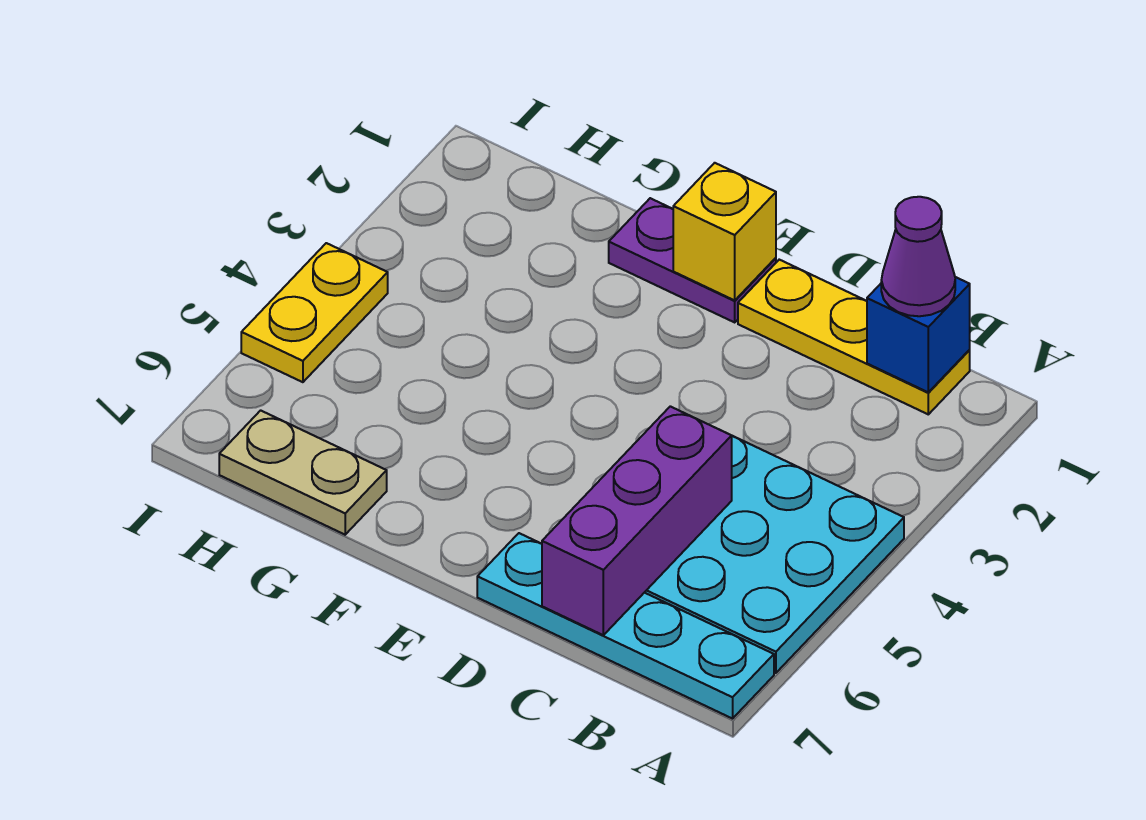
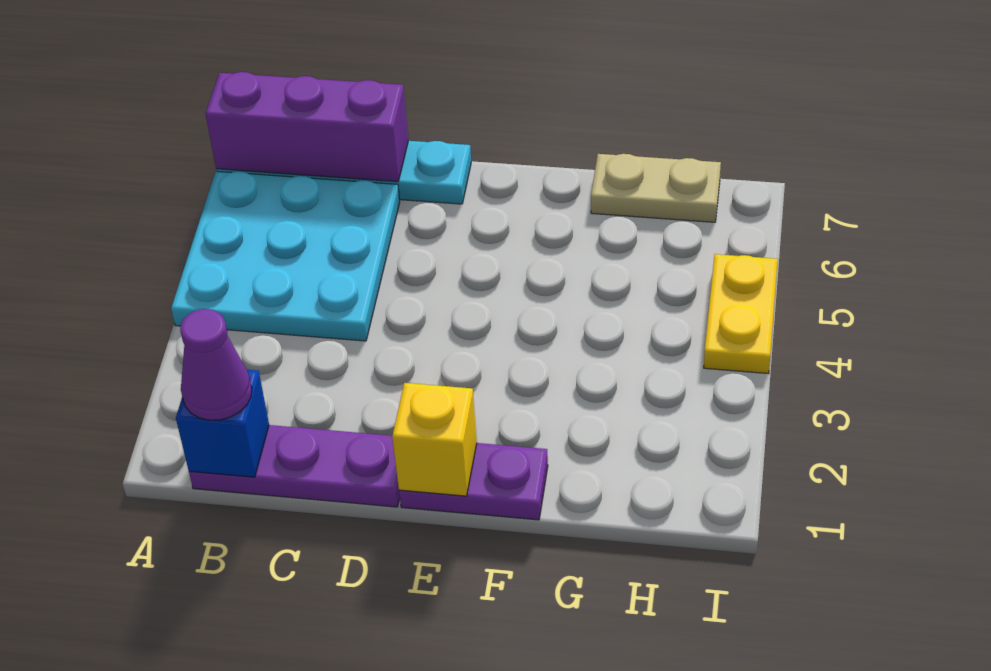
yellow 1x3 plate [738,260,970,414] -> purple 1x3 plate [189,425,400,507]
purple 1x3 brick [542,406,732,635] -> purple 1x3 brick turned to [206,72,409,182]

